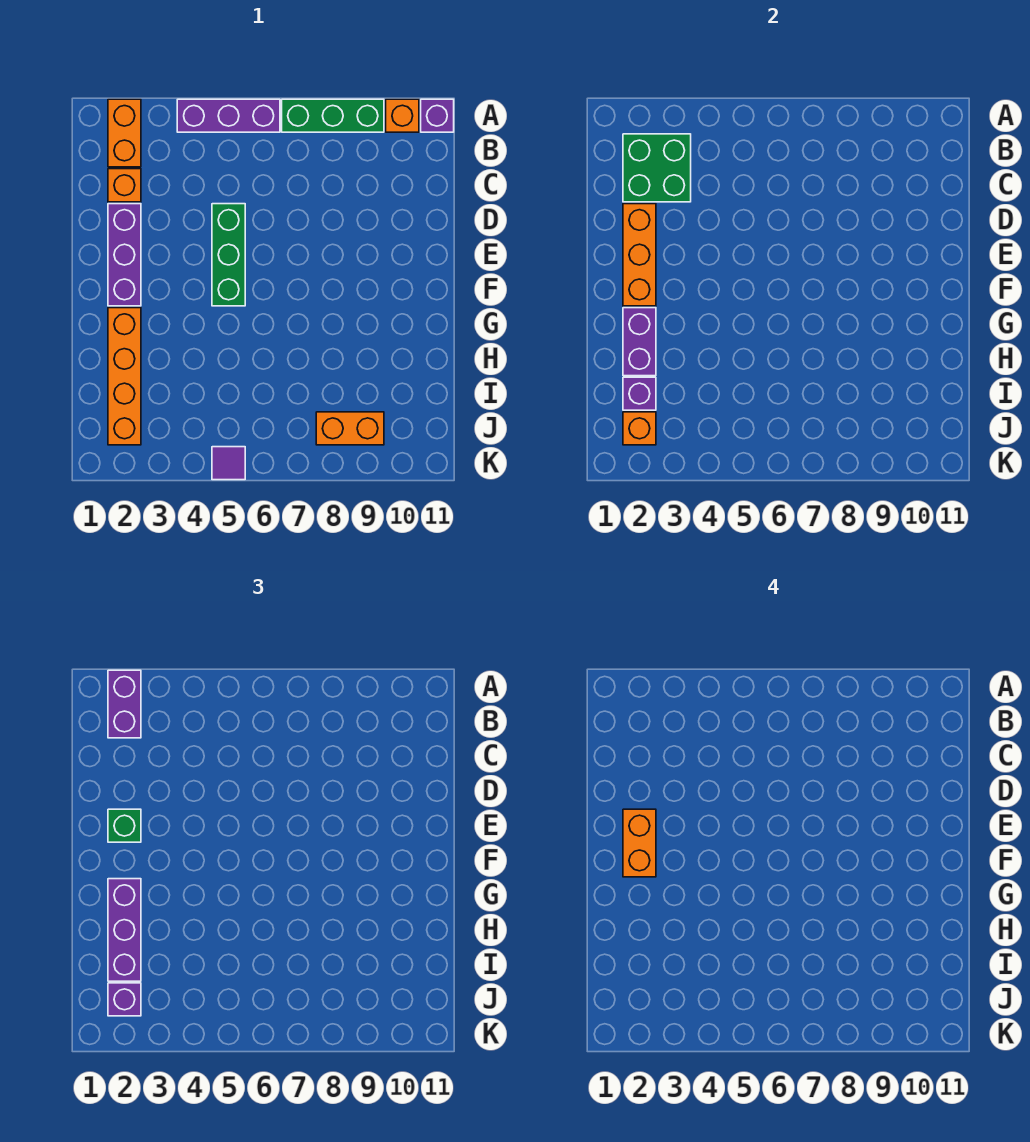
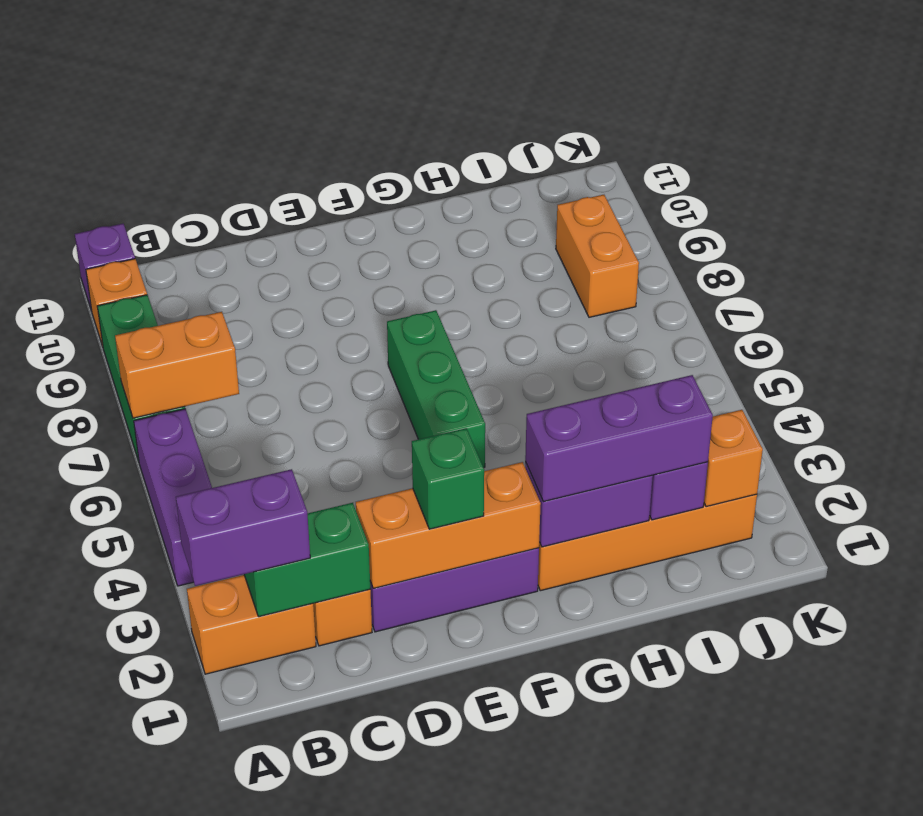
green 2x2 brick [623,134,691,202] -> green 1x2 brick [244,503,370,617]
green 1x3 brick [212,204,245,306] -> green 1x3 brick turned to [387,310,485,468]
orange 1x2 brick [623,809,656,877] -> orange 1x2 brick moved to [115,312,239,418]
purple 1x1 brick [108,983,141,1016] -> none
purple 1x1 tile [212,447,245,480] -> none

